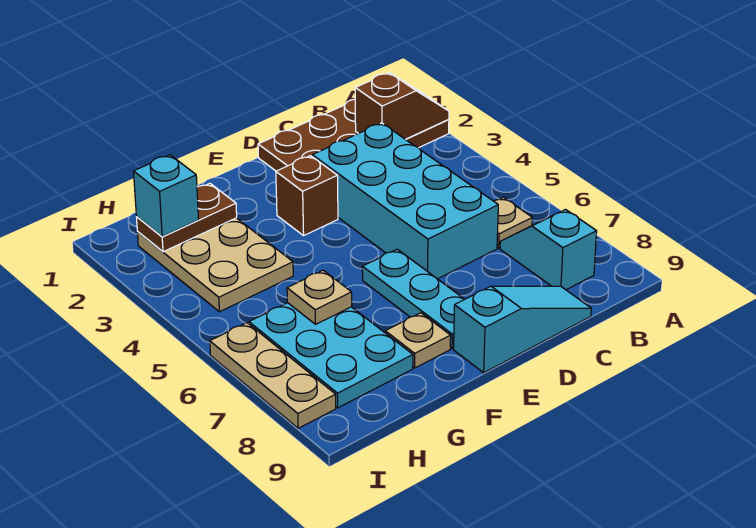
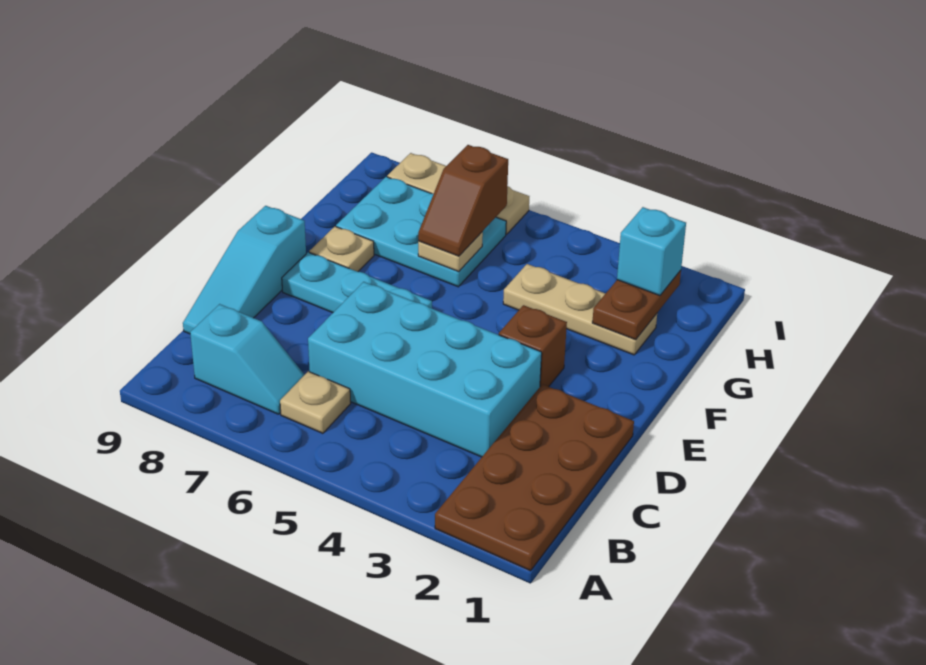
brown 1x2 slope [355,73,449,139] -> brown 1x2 slope moved to [418,145,508,256]
tan 2x3 plate [137,218,293,312] -> tan 1x3 plate [503,264,657,355]

